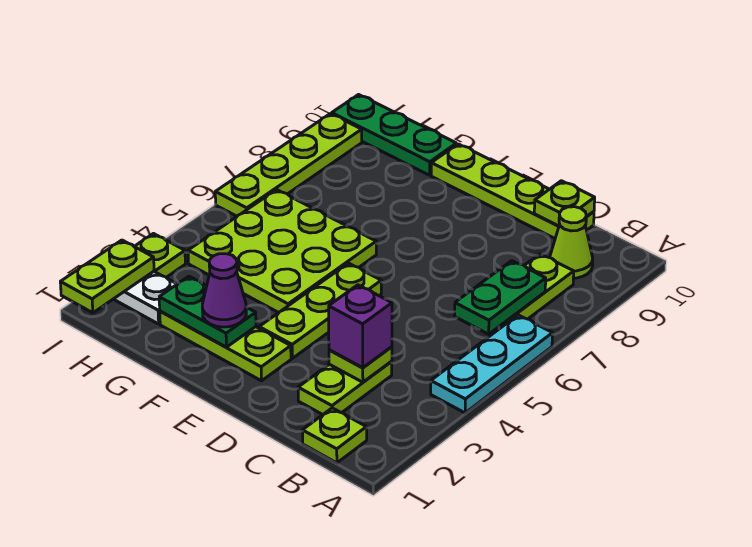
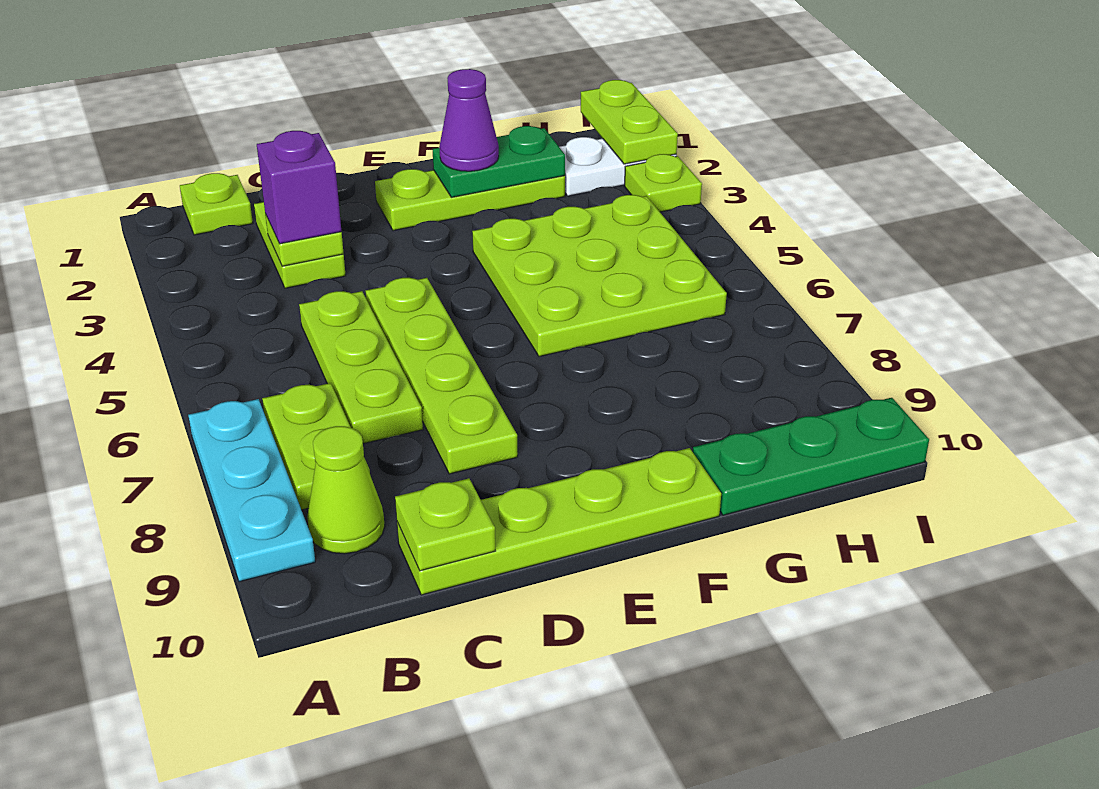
cyan 1x3 plate [431,315,552,413] -> cyan 1x3 plate moved to [188,399,315,582]
green 1x2 plate [455,261,546,334] -> none
lime 1x3 plate [259,263,381,358] -> lime 1x3 plate moved to [299,291,423,444]
lime 1x4 plate [215,114,362,216] -> lime 1x4 plate moved to [365,278,518,474]

